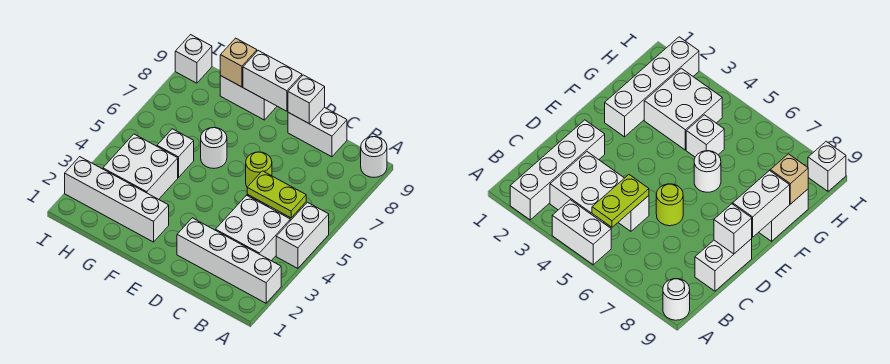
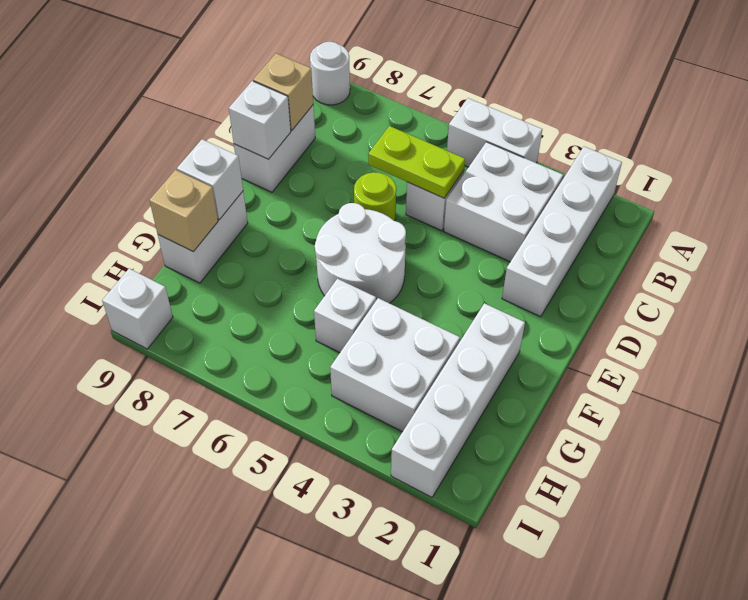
lime 1x2 plate [247,171,306,218] -> lime 1x2 plate turned to [368,126,465,198]
none -> tan 1x1 brick [253,53,313,130]
white 1x2 brick [243,51,302,111] -> white 1x1 brick [177,139,243,220]
white 1x1 round brick [201,128,227,168] -> white 2x2 round brick [315,203,406,303]

